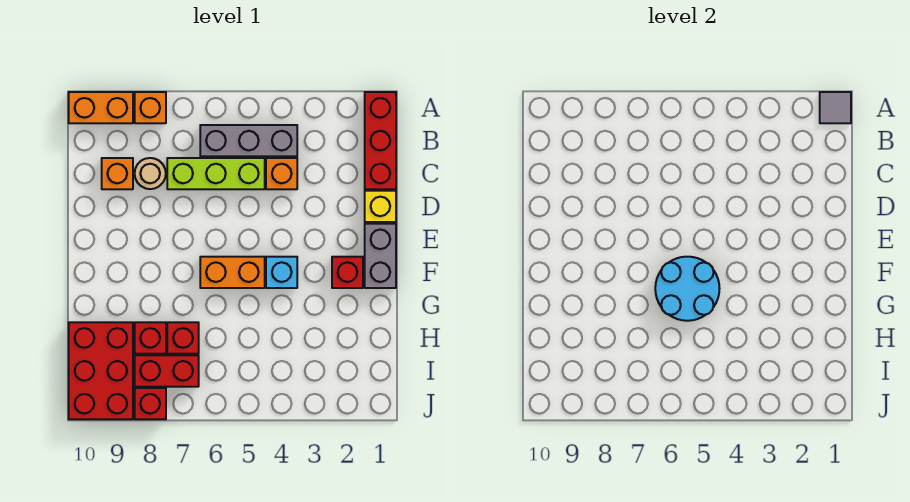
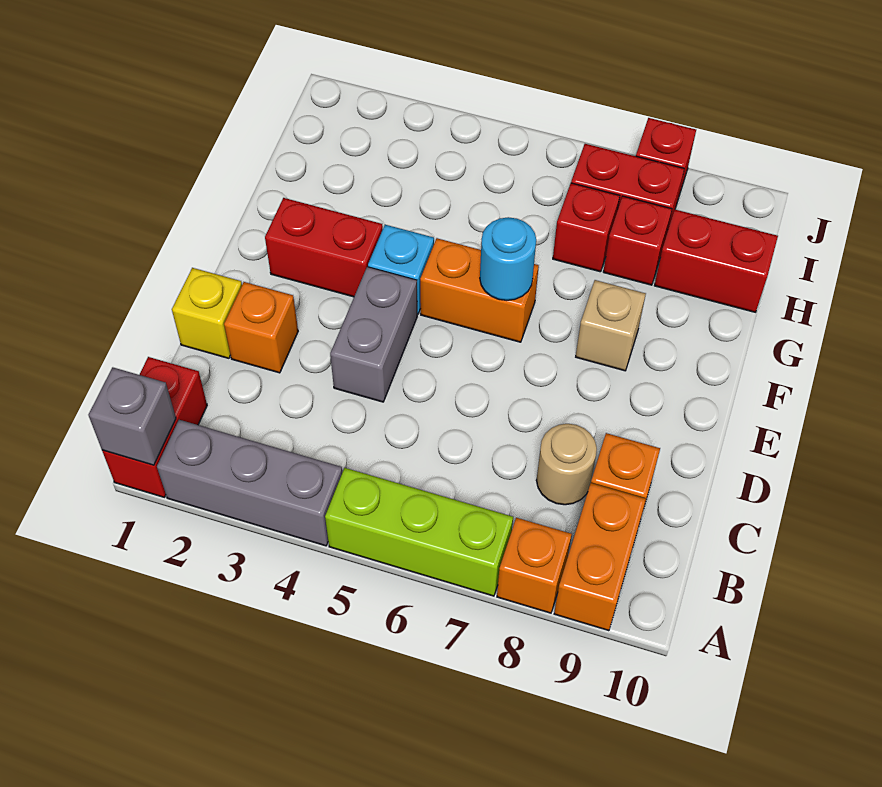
red 1x3 brick [365,92,396,189] -> red 1x2 brick [102,357,207,497]
grey 1x1 tile [820,92,851,123] -> grey 1x1 brick [88,367,176,465]
orange 1x2 brick [69,92,133,123] -> orange 1x2 brick turned to [554,483,646,631]
grey 1x3 brick [200,125,297,156] -> grey 1x3 brick moved to [157,420,342,546]
orange 1x1 brick [266,158,297,189] -> orange 1x1 brick moved to [224,282,298,373]
lime 1x3 brick [167,158,265,189] -> lime 1x3 brick moved to [325,468,513,596]
grey 1x2 brick [365,224,396,288] -> grey 1x2 brick moved to [330,267,417,402]
red 1x1 brick [332,257,363,288] -> red 1x2 brick [265,198,383,297]
cyan 2x2 round brick [655,257,719,321] -> cyan 1x1 round brick [480,217,536,300]
none -> tan 1x1 brick [576,280,646,371]
red 2x3 brick [69,322,133,419] -> red 1x2 brick [654,210,778,312]

